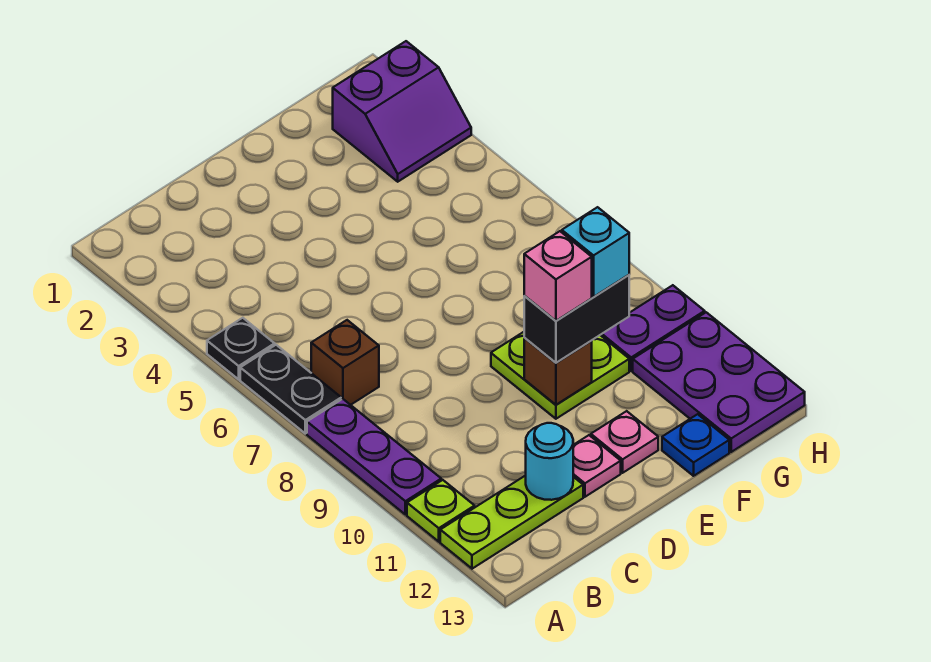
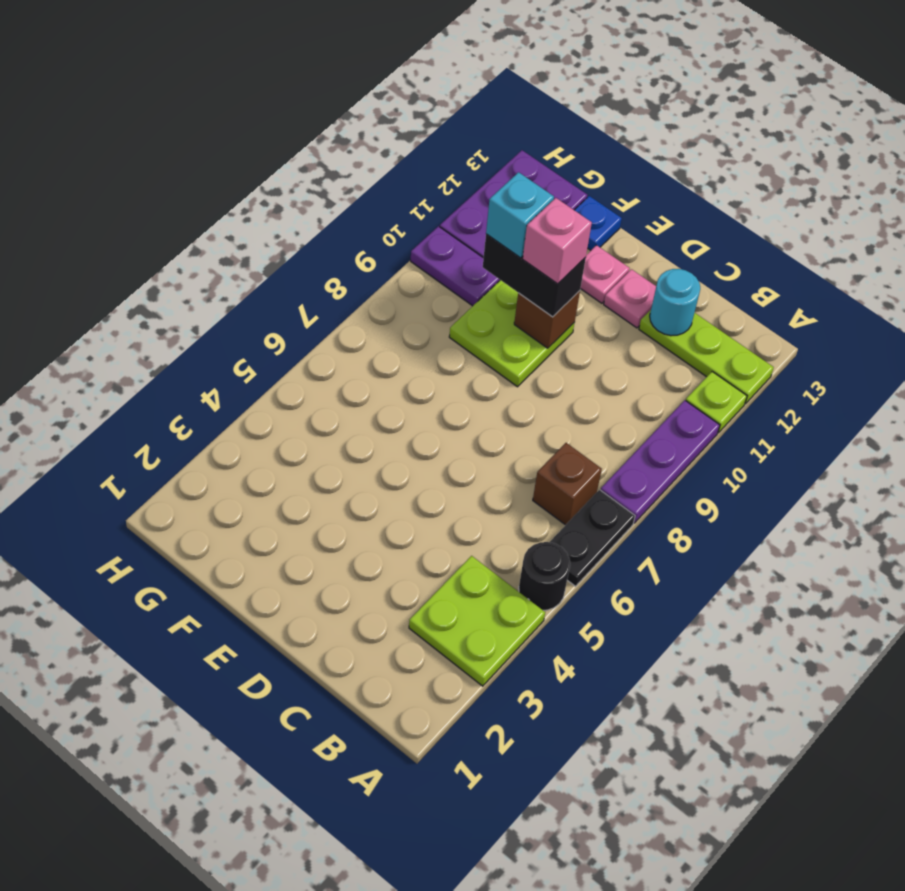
none -> lime 2x2 plate [409,556,545,686]
black 1x1 plate [207,318,275,379] -> black 1x1 round brick [519,542,570,610]
purple 2x2 slope [333,41,471,182] -> none

